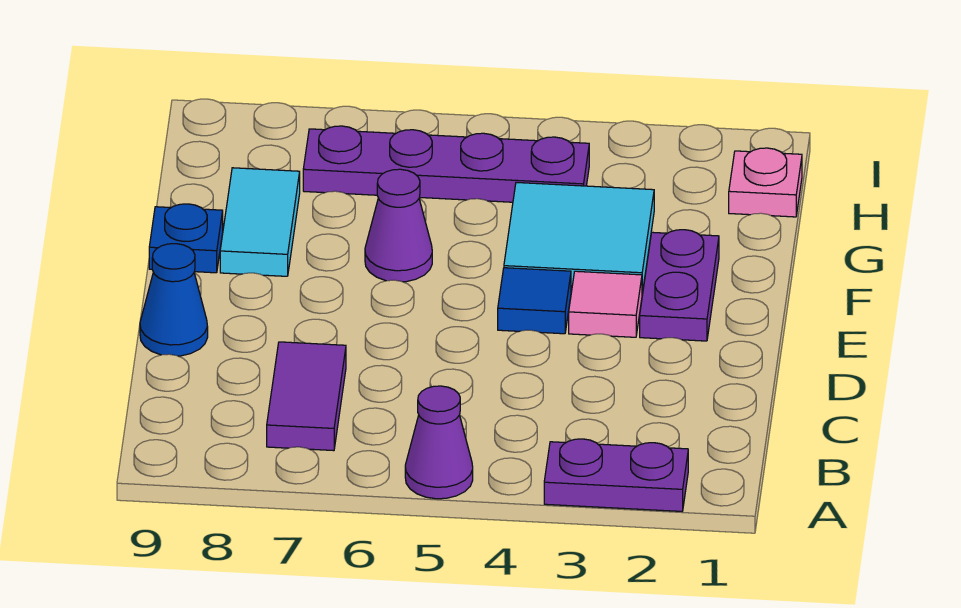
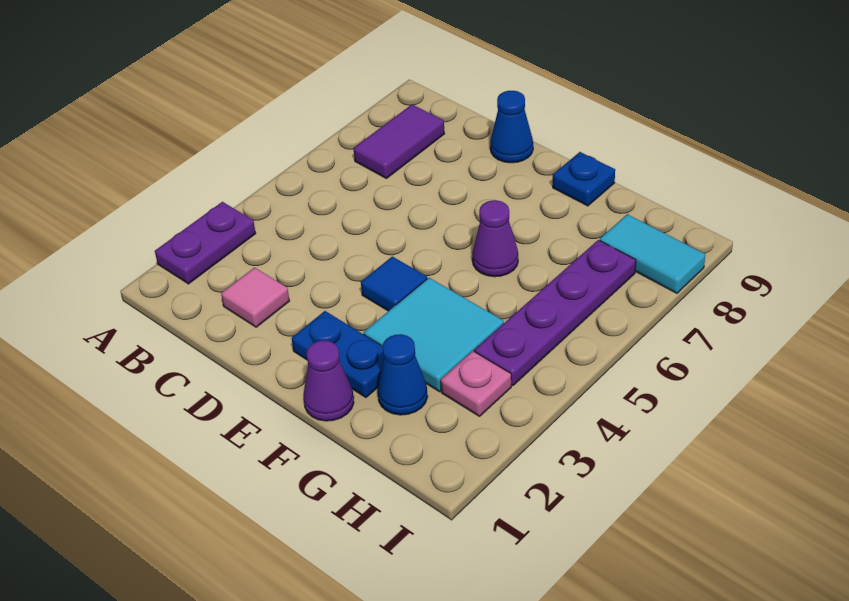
purple 1x1 cone [405,386,473,499] -> purple 1x1 cone moved to [304,341,354,421]
purple 1x2 tile [267,342,346,451] -> purple 1x2 tile turned to [353,104,445,178]
purple 1x2 plate [640,230,719,341] -> blue 1x2 plate [292,311,384,398]
pink 1x1 tile [569,271,642,337] -> pink 1x1 tile moved to [221,268,289,327]
cyan 1x2 tile [220,168,300,276] -> cyan 1x2 tile moved to [600,214,705,293]
none -> blue 1x1 cone [378,334,428,415]
pink 1x1 plate [729,148,802,217] -> pink 1x1 plate moved to [441,351,511,416]

